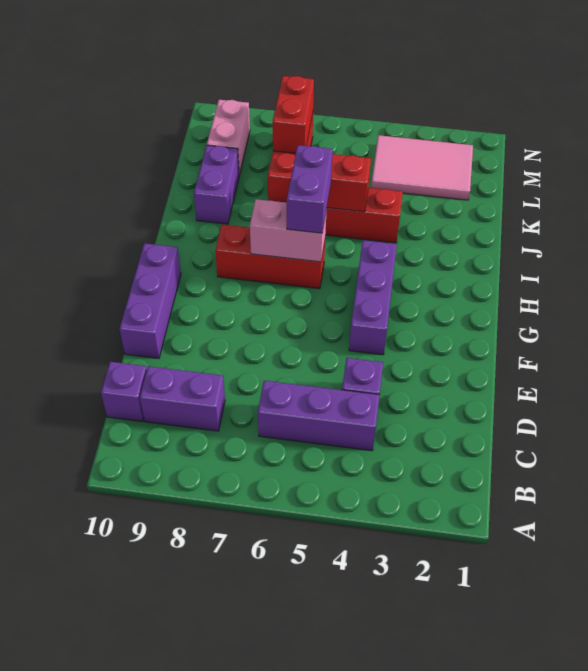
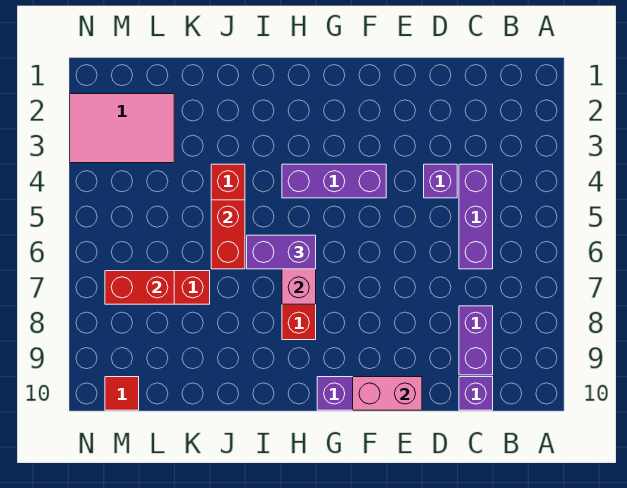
purple 1x2 brick [194,145,240,224] -> none
pink 2x3 tile [371,135,473,200] -> pink 2x3 tile turned to [70,94,174,163]
pink 1x2 brick [207,100,250,174] -> pink 1x2 brick moved to [353,377,422,410]
none -> red 1x1 tile [105,377,139,410]

